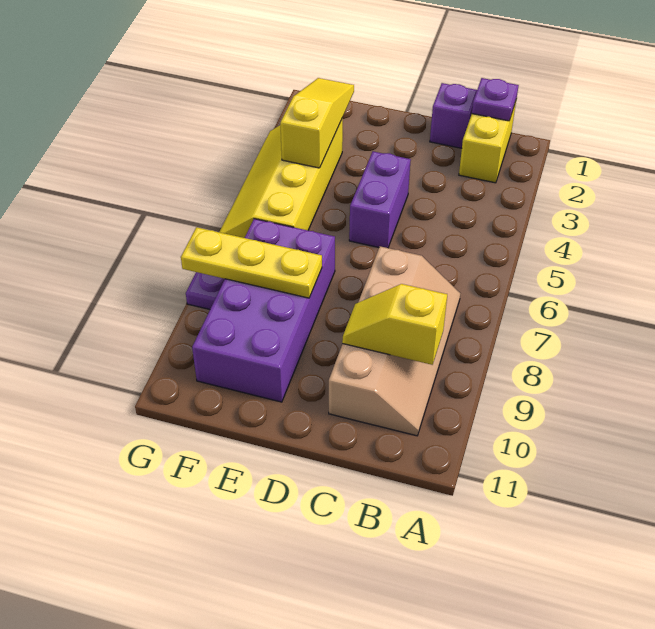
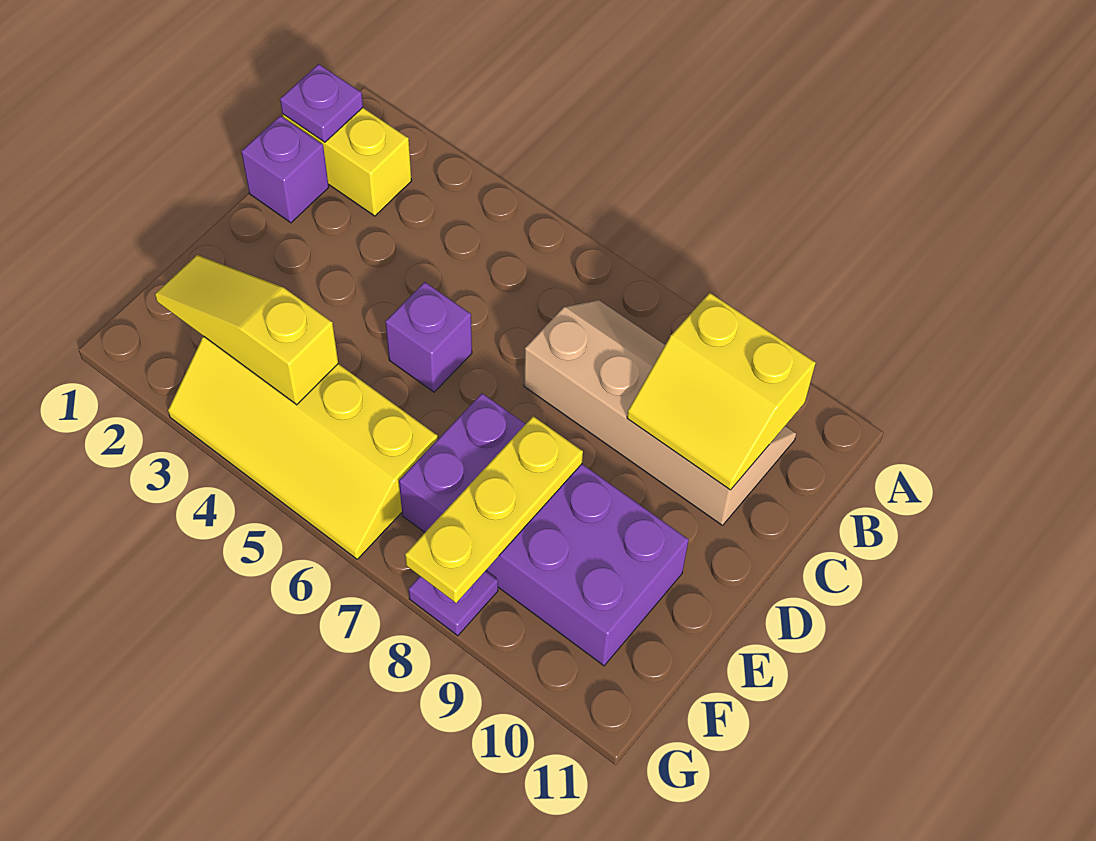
yellow 1x2 slope [342,284,447,365] -> yellow 2x2 slope [627,293,816,490]
purple 1x2 brick [349,151,411,248] -> purple 1x1 brick [385,282,472,392]

